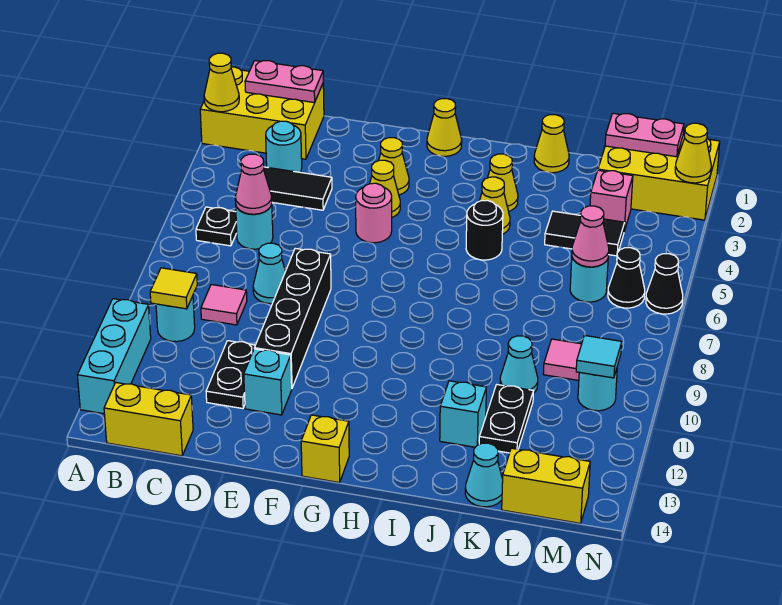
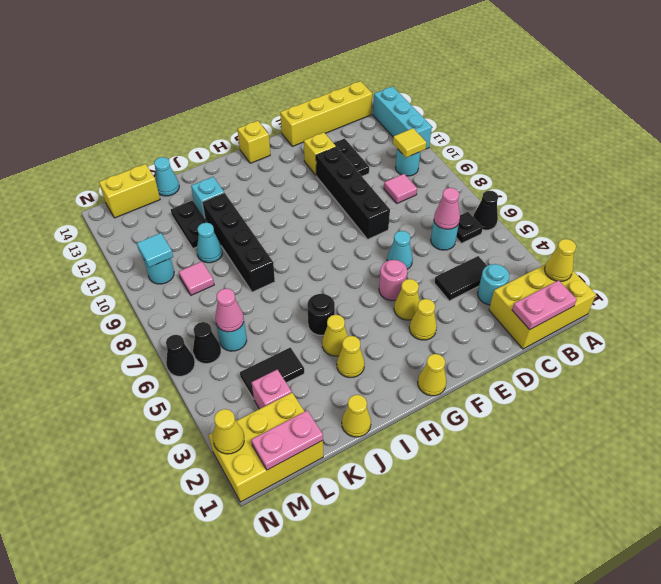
none -> black 1x1 cone [473,191,498,230]
yellow 1x2 brick [104,383,193,456] -> yellow 1x4 brick [280,81,372,146]
cyan 1x1 cone [253,243,286,304] -> cyan 1x1 cone moved to [387,231,413,269]
cyan 1x1 brick [244,349,292,415] -> yellow 1x1 brick [304,132,336,175]
none -> black 1x4 brick [202,193,275,292]

